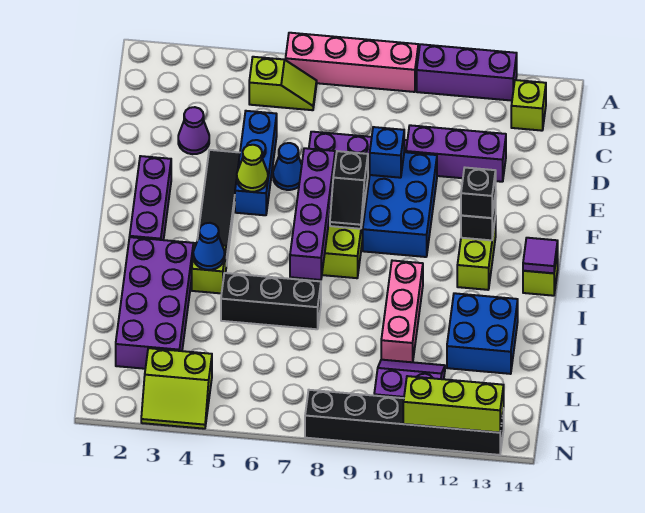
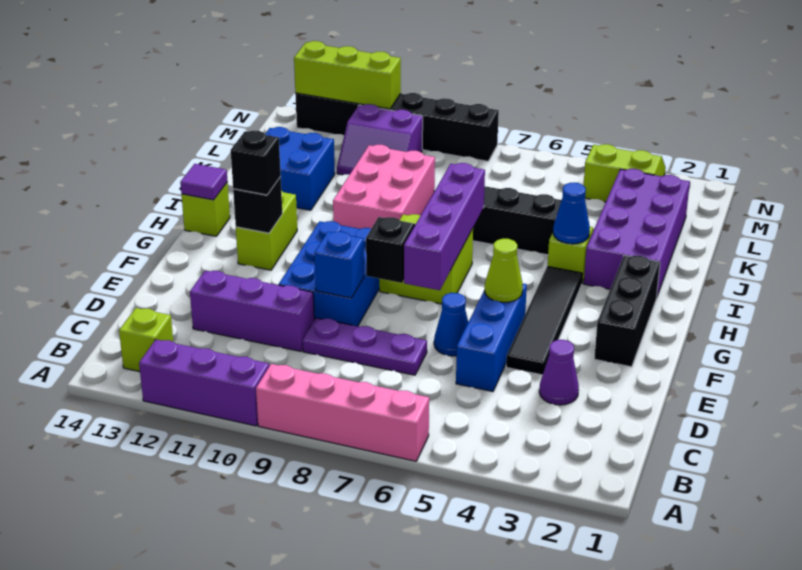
lime 1x2 slope [249,57,317,110] -> none
purple 1x3 brick [130,156,171,240] -> black 1x3 brick [594,256,660,367]
pink 1x3 brick [381,261,423,362] -> pink 2x3 brick [333,145,435,229]

